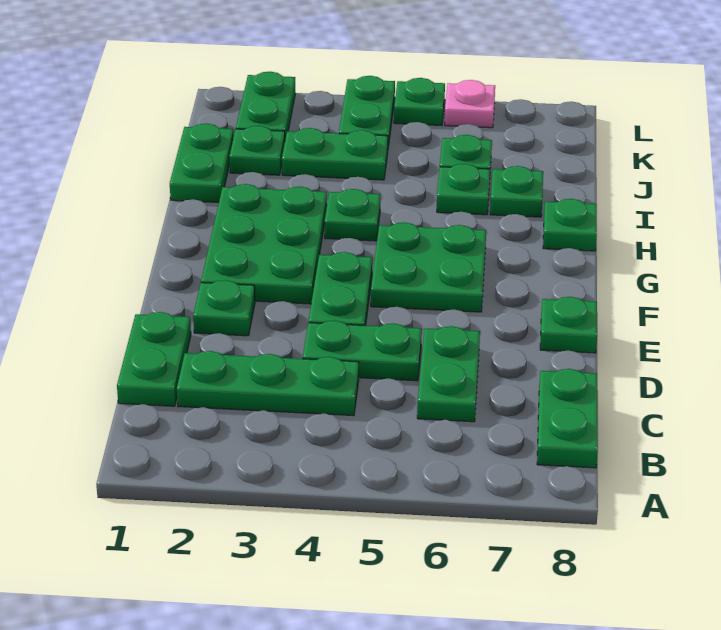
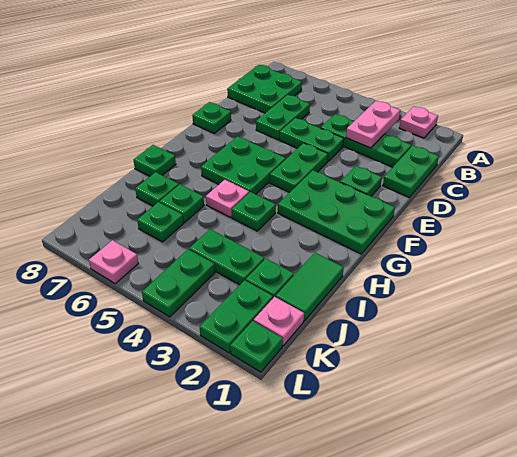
none -> pink 1x1 plate [399,106,438,138]
none -> pink 1x2 plate [346,101,400,148]
green 1x2 plate [537,369,598,468] -> green 2x2 plate [227,65,302,113]
green 2x3 plate [201,184,327,304] -> green 2x3 plate turned to [278,170,395,254]
none -> pink 1x1 plate [206,180,249,217]
green 1x2 plate [170,124,233,203] -> green 1x2 tile [276,253,344,321]
none -> pink 1x1 plate [254,297,304,346]
green 1x1 plate [394,78,445,125] -> green 1x1 plate moved to [230,321,283,372]

